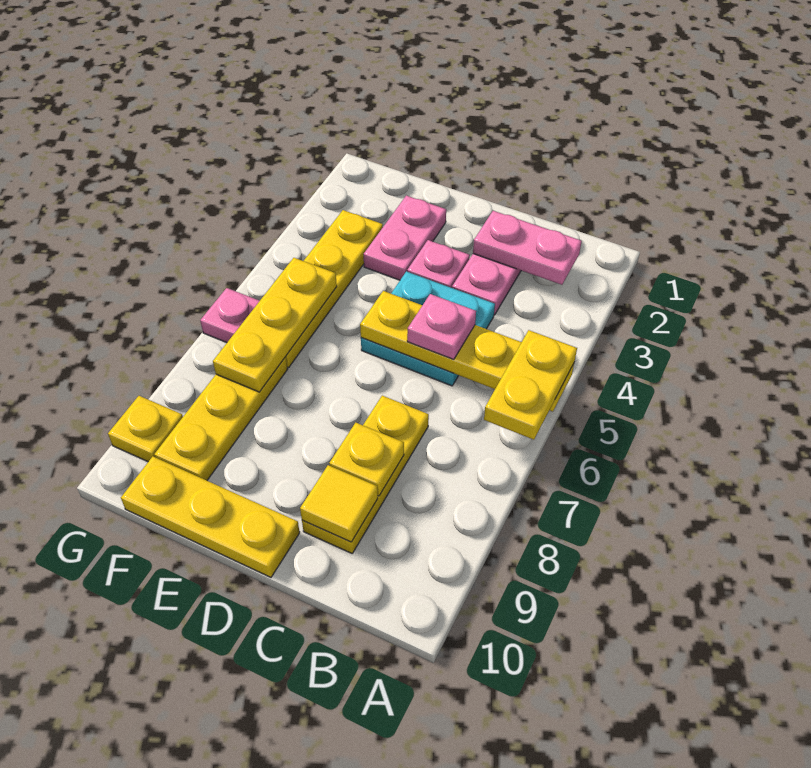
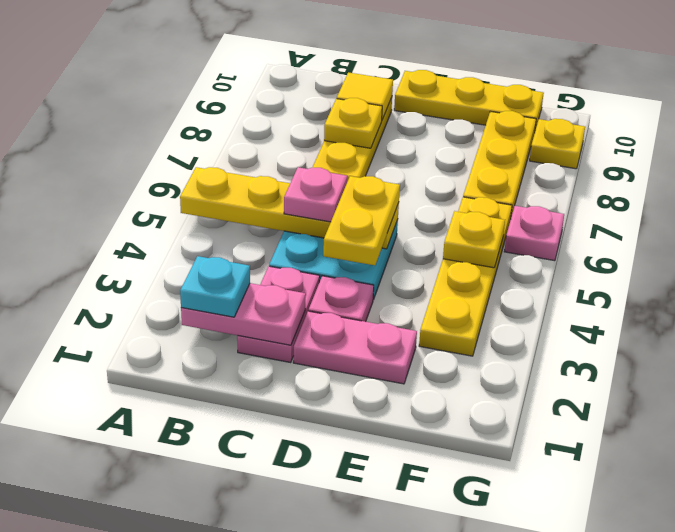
yellow 1x2 plate [484,330,577,440] -> yellow 1x2 plate moved to [323,176,400,265]
none -> cyan 1x1 plate [180,256,250,317]
pink 1x2 plate [364,196,446,280] -> pink 1x2 plate turned to [293,311,417,384]
yellow 1x3 plate [213,258,337,392] -> yellow 1x1 plate [443,211,505,268]

